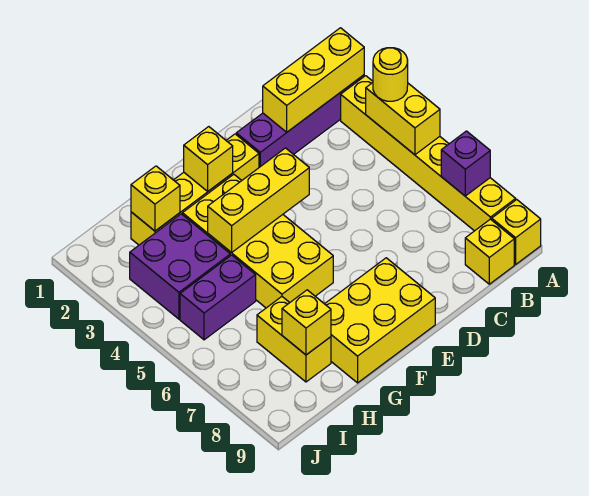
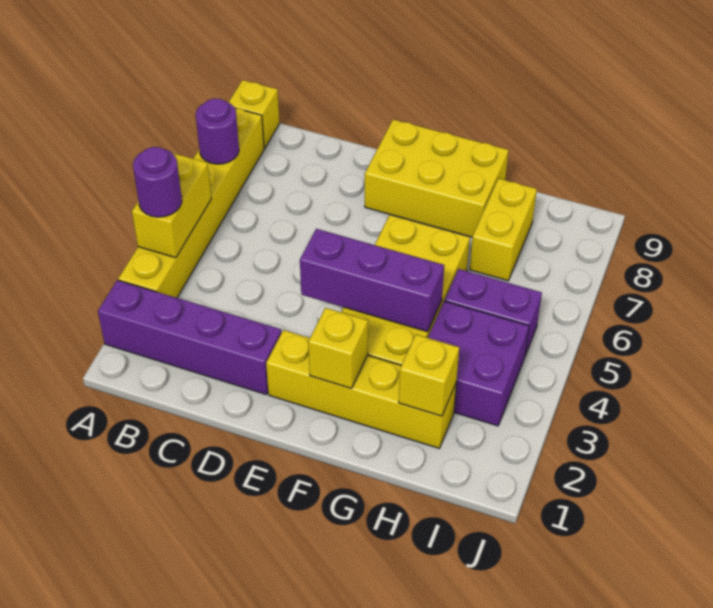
yellow 1x3 brick [263,28,364,132] -> none
yellow 1x1 round brick [373,48,408,101] -> purple 1x1 round brick [133,147,182,217]
purple 1x1 brick [441,131,490,196] -> purple 1x1 round brick [196,99,239,164]
yellow 1x1 brick [465,219,514,284] -> none
yellow 1x3 brick [208,148,309,253] -> purple 1x3 brick [300,229,444,332]
yellow 1x1 brick [282,290,331,355] -> none

